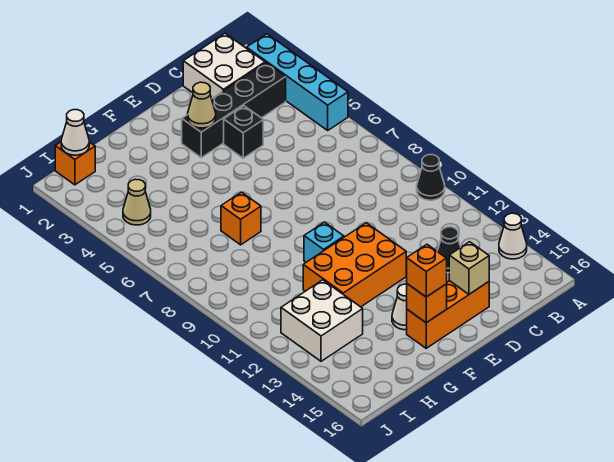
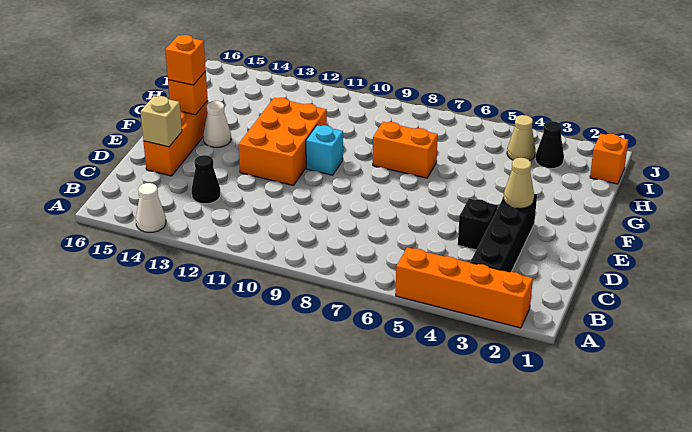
cyan 1x4 brick [247,34,348,130] -> orange 1x4 brick [396,247,533,328]
black 1x1 cone [417,155,445,200] -> black 1x1 cone moved to [535,121,564,169]
white 2x2 brick [183,33,265,99] -> none
orange 1x1 brick [221,192,261,245] -> orange 1x2 brick [373,122,438,178]
white 2x2 brick [281,280,363,361] -> none
white 1x1 cone [61,110,89,155] -> none

